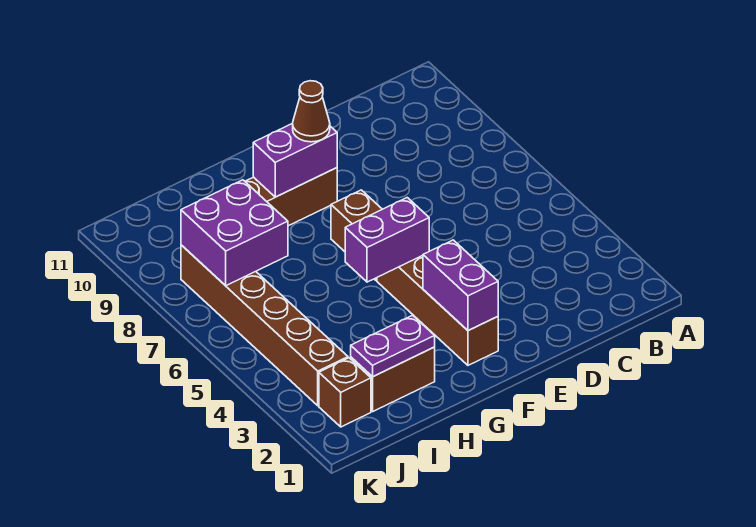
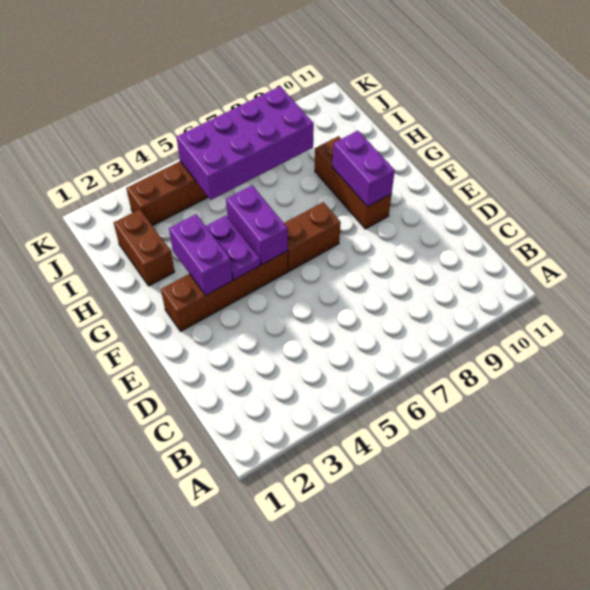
purple 1x2 brick [423,240,498,331] -> purple 1x2 brick turned to [169,214,233,295]
brown 1x1 cone [293,81,330,142] -> none
purple 1x2 plate [351,315,435,377] -> purple 1x2 plate moved to [206,216,260,280]
purple 2x2 brick [181,180,288,286] -> purple 2x4 brick [176,86,314,200]
brown 1x1 brick [319,358,371,427] -> none

